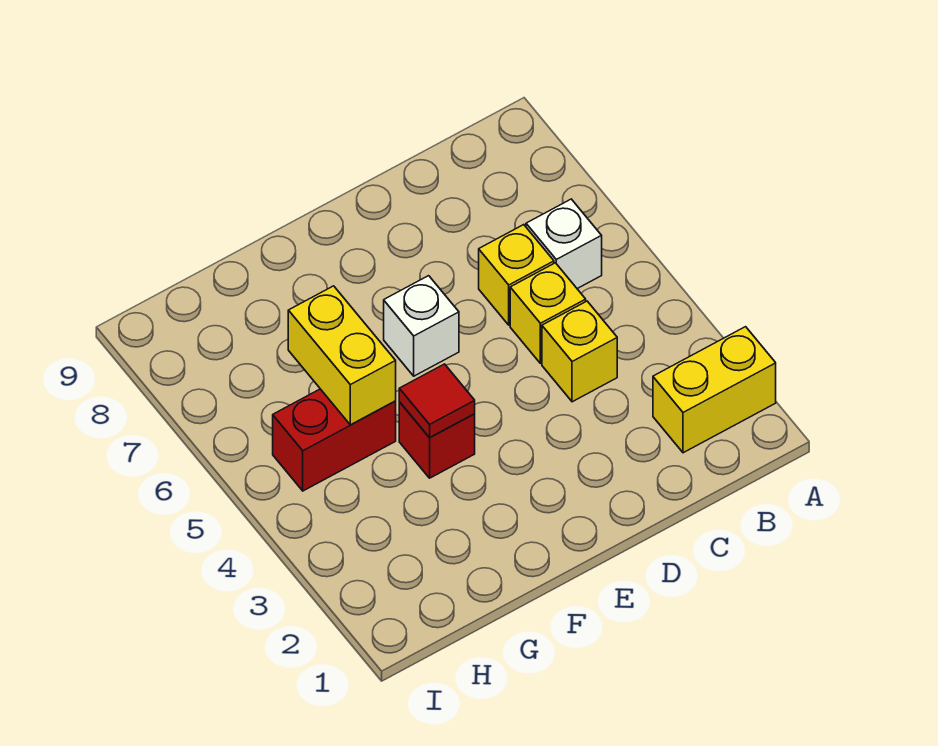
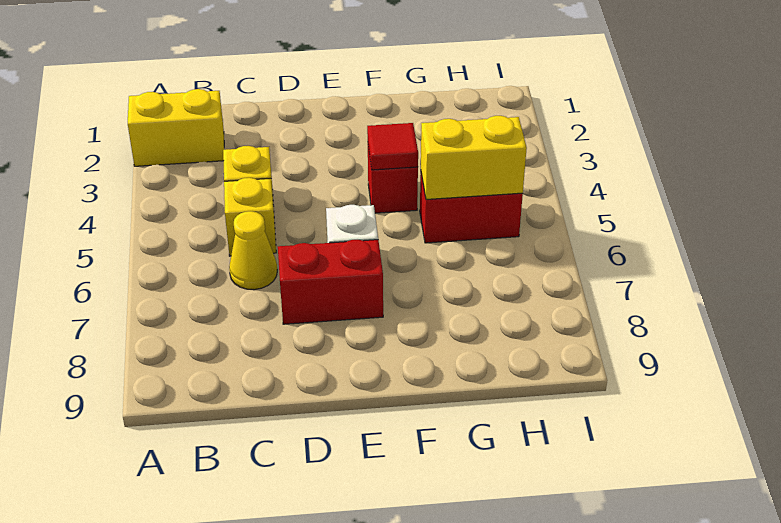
white 1x1 brick [526,199,602,289] -> none
yellow 1x1 brick [479,225,554,325] -> yellow 1x1 cone [229,211,277,290]
none -> red 1x2 brick [278,239,383,324]
yellow 1x2 brick [288,286,396,425] -> yellow 1x2 brick turned to [421,116,527,199]

